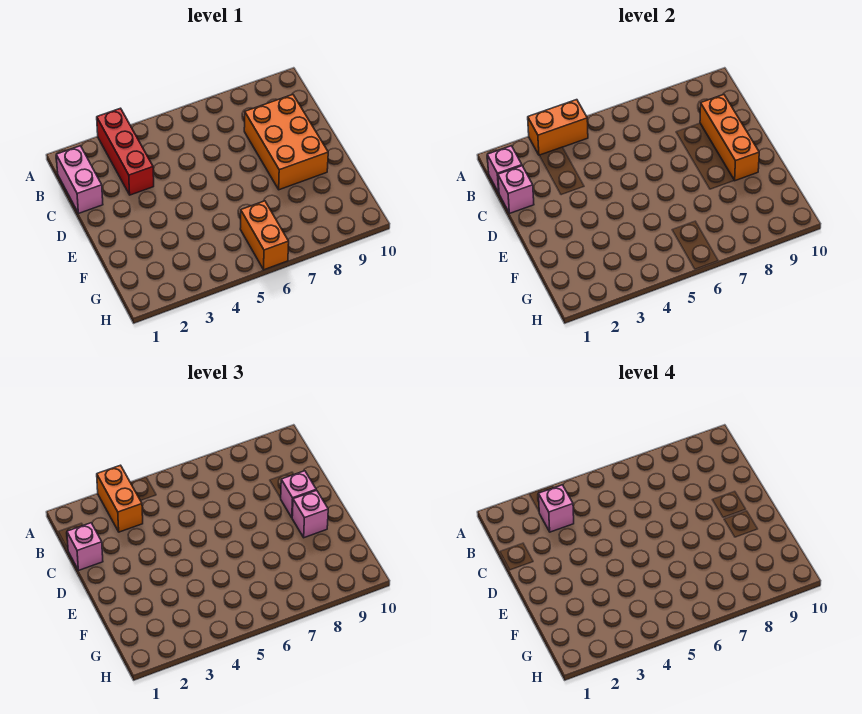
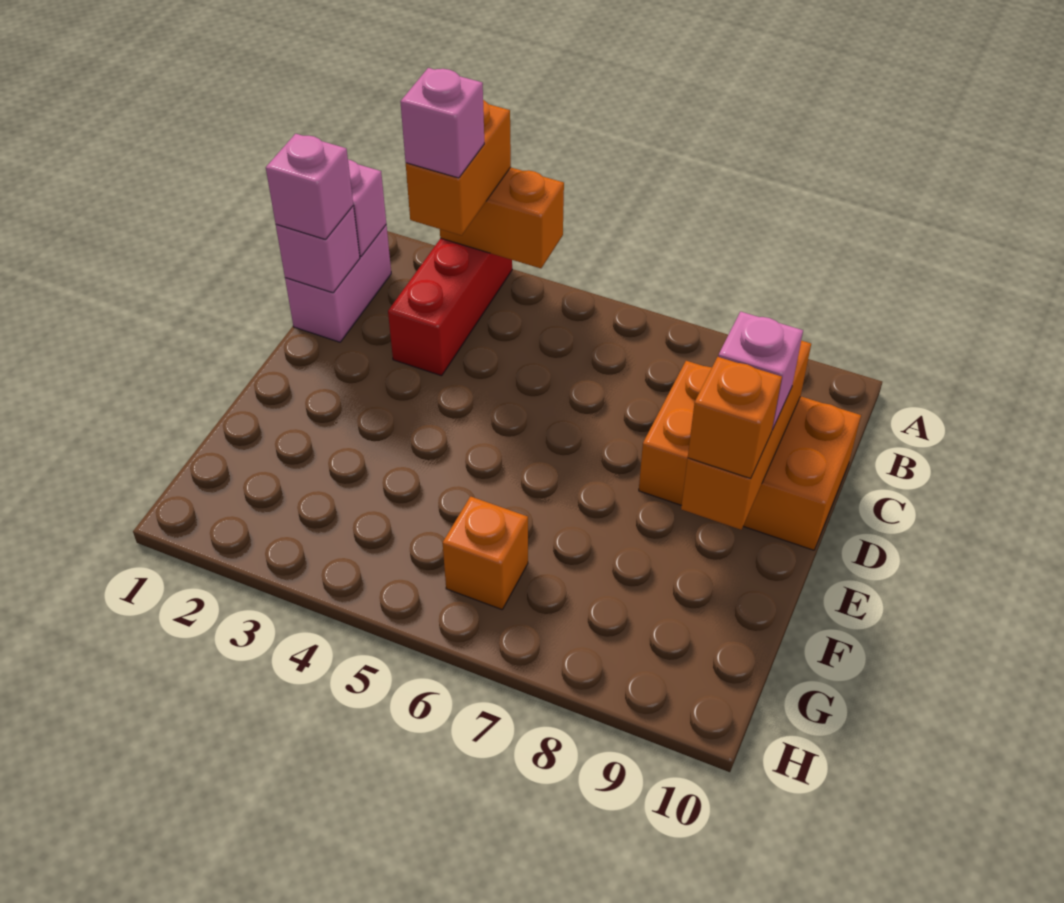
orange 2x3 brick [244,95,328,190] -> orange 2x3 brick turned to [639,361,861,550]
pink 1x1 brick [292,490,328,538] -> orange 1x1 brick [688,357,782,478]
orange 1x2 brick [240,201,289,270] -> orange 1x1 brick [443,496,528,609]

